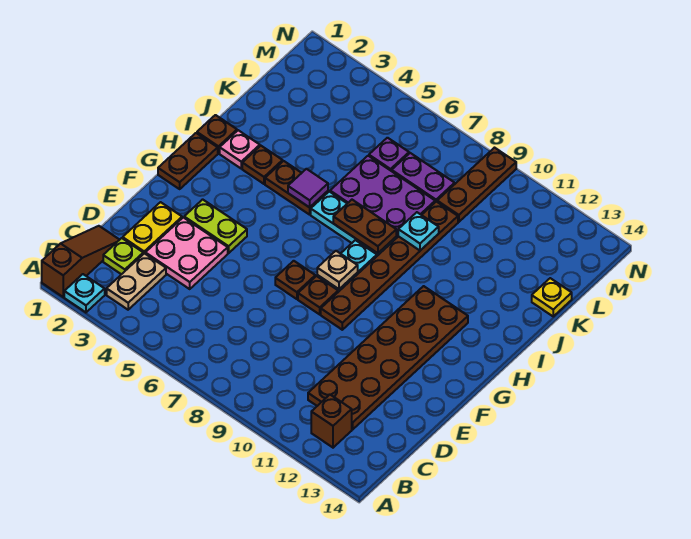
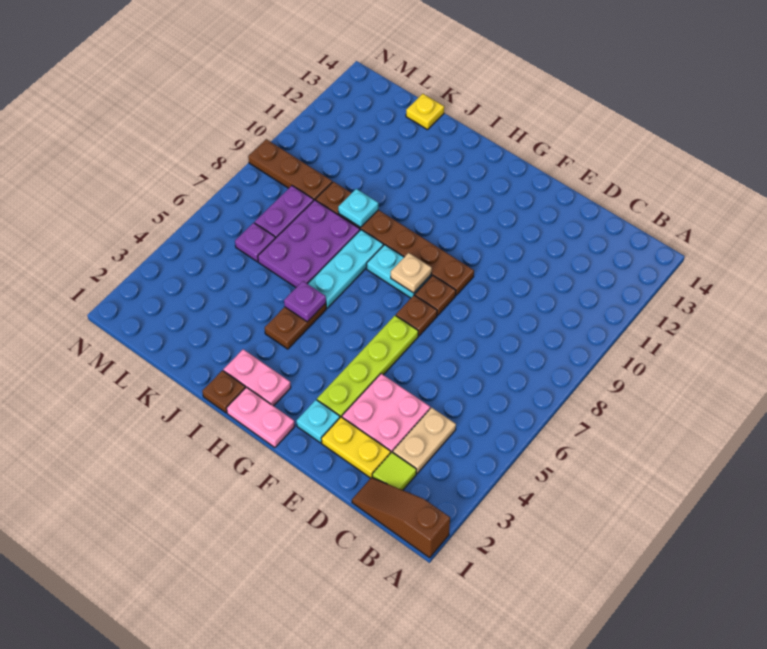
cyan 1x1 plate [64,274,105,312] -> cyan 1x1 plate moved to [297,400,340,443]
tan 1x2 plate [107,253,166,310] -> tan 1x2 plate turned to [393,408,456,473]
brown 1x1 brick [311,395,352,448] -> none
lime 1x1 plate [103,238,143,274] -> lime 1x1 tile [372,452,417,490]
brown 2x6 plate [308,286,468,430] -> none
lime 1x2 plate [184,199,247,253] -> lime 1x4 plate [317,316,418,417]
brown 1x2 plate [158,133,218,189] -> pink 1x2 plate [226,387,295,448]
pink 1x1 plate [220,130,260,168] -> pink 1x2 plate [223,349,291,406]
brown 1x1 plate [242,146,283,184] -> none
purple 1x1 tile [288,169,328,207] -> purple 1x1 plate [284,281,326,322]
brown 1x2 plate [333,200,396,253] -> none

